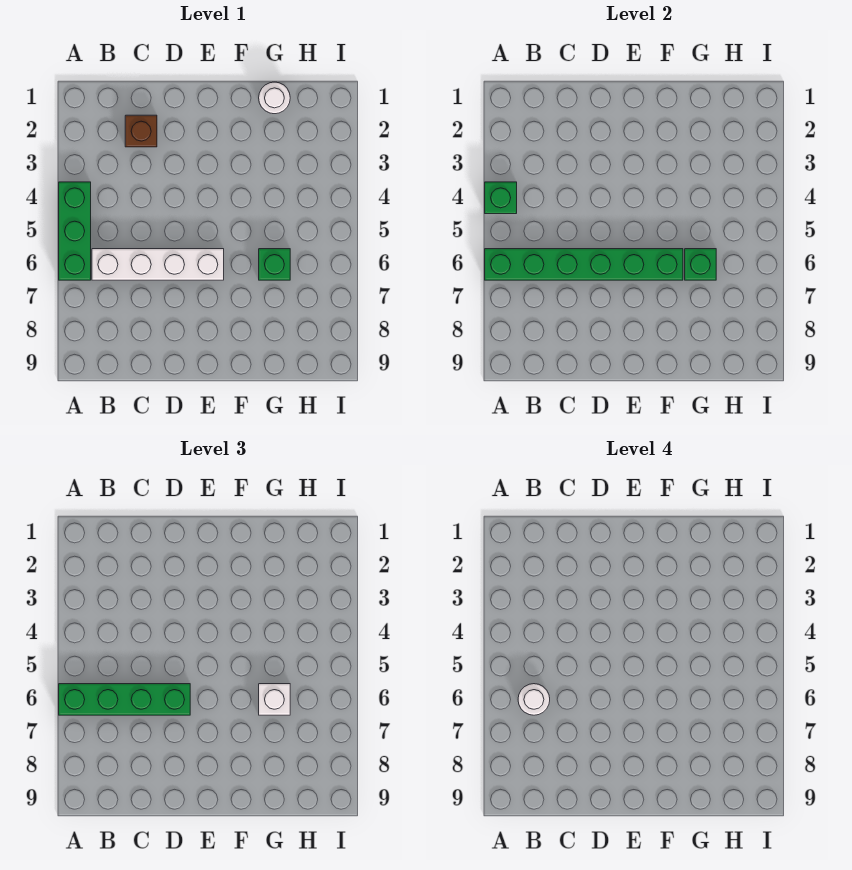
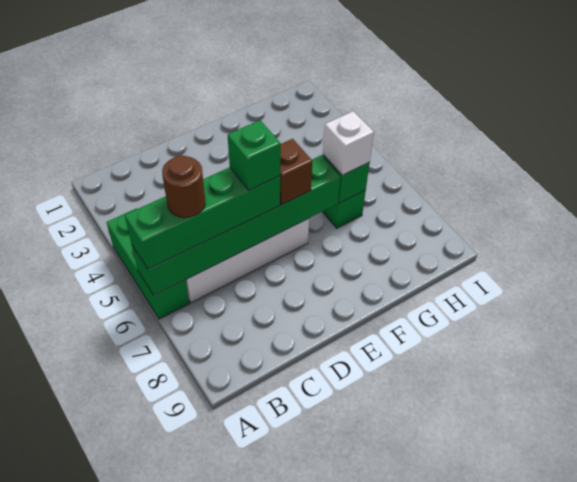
green 1x1 brick [485,182,517,214] -> green 1x1 brick moved to [228,120,281,190]
white 1x1 round brick [518,684,550,715] -> brown 1x1 round brick [162,155,205,218]
brown 1x1 brick [125,115,157,147] -> brown 1x1 brick moved to [280,139,312,204]
white 1x1 round brick [259,82,290,114] -> none

